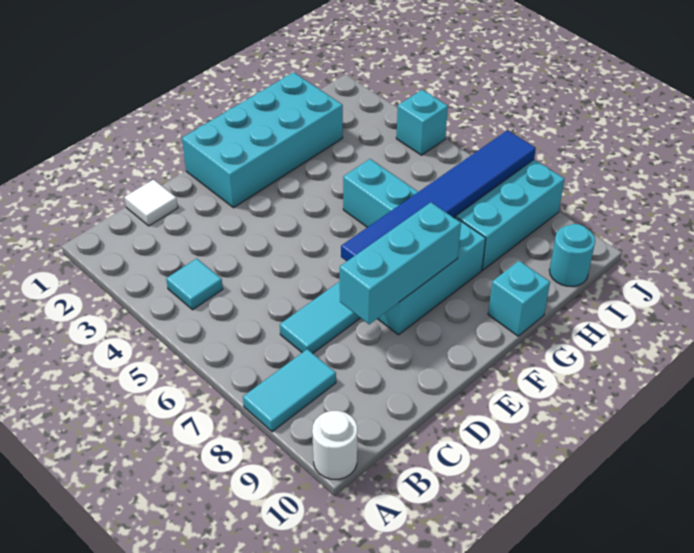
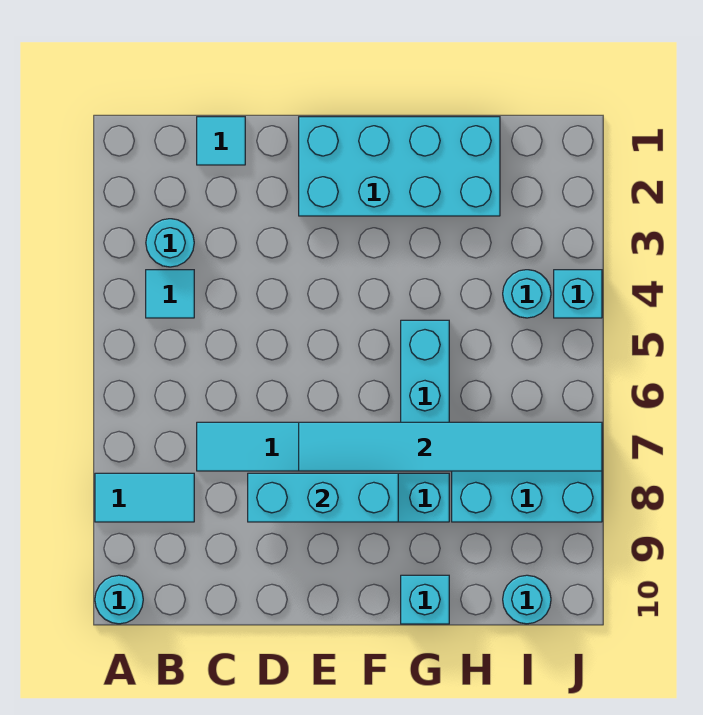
white 1x1 round brick [312,411,357,479] -> cyan 1x1 round brick [95,575,143,624]
none -> cyan 1x1 round brick [146,219,194,267]
white 1x1 tile [124,180,178,226] -> cyan 1x1 tile [197,117,245,165]
blue 1x6 tile [341,130,536,261] -> cyan 1x6 tile [299,422,602,471]
none -> cyan 1x1 round brick [503,270,551,318]

